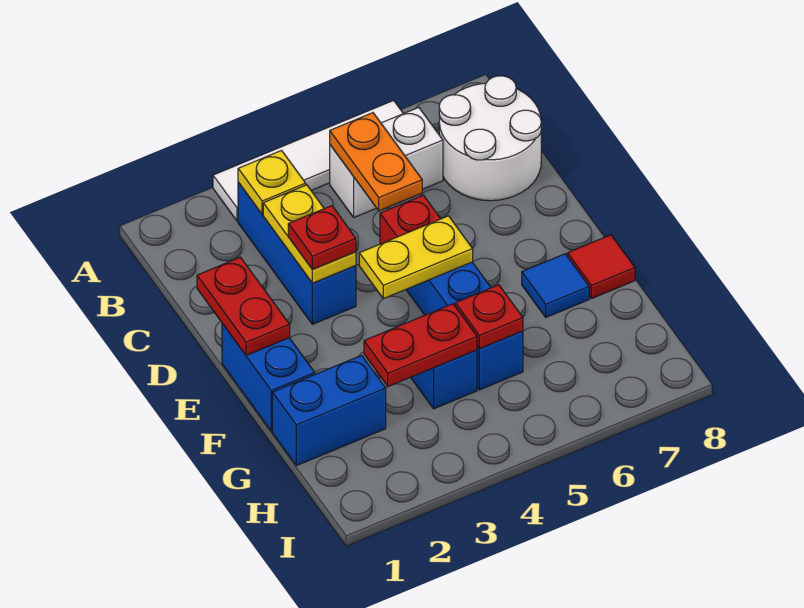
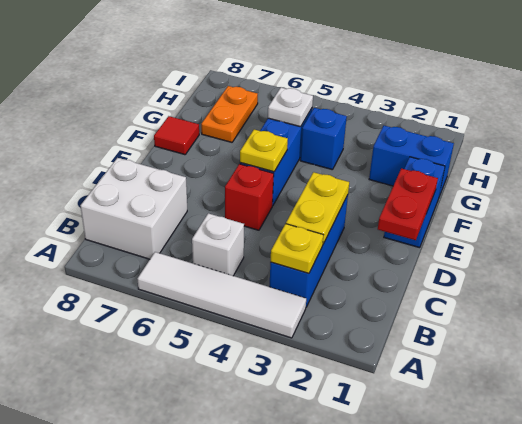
white 1x2 brick [330,107,443,217] -> white 1x1 brick [192,213,244,276]
orange 1x2 plate [330,113,422,211] -> orange 1x2 plate moved to [201,86,258,142]
white 2x2 round brick [439,76,541,201] -> white 2x2 brick [80,158,187,259]
red 1x1 plate [288,206,356,269] -> none
yellow 1x2 plate [359,216,473,299] -> yellow 1x1 plate [240,130,288,172]
blue 1x1 tile [522,254,589,317] -> none
red 1x2 plate [364,304,477,386] -> none
red 1x1 plate [455,285,523,349] -> white 1x1 plate [268,88,313,127]

